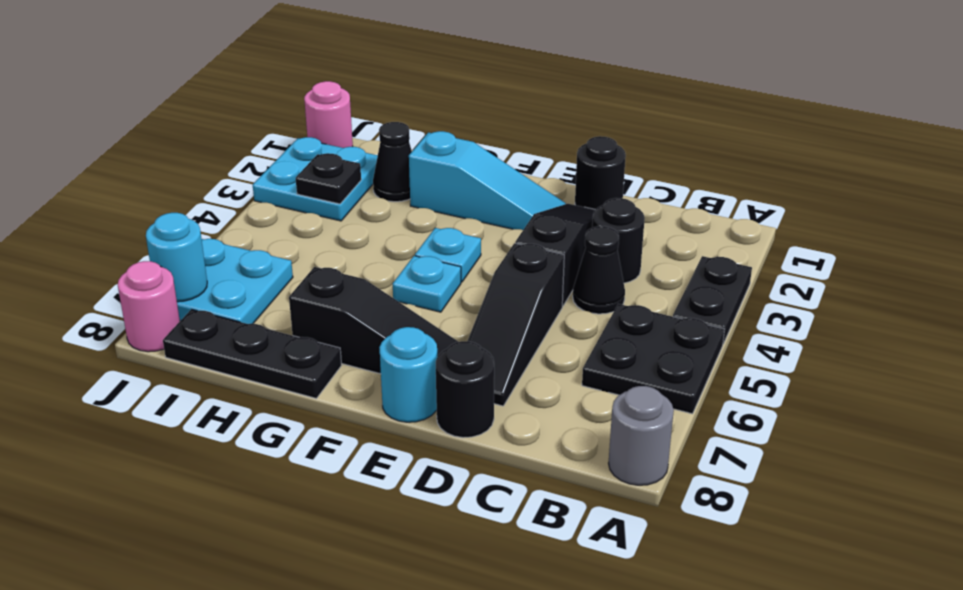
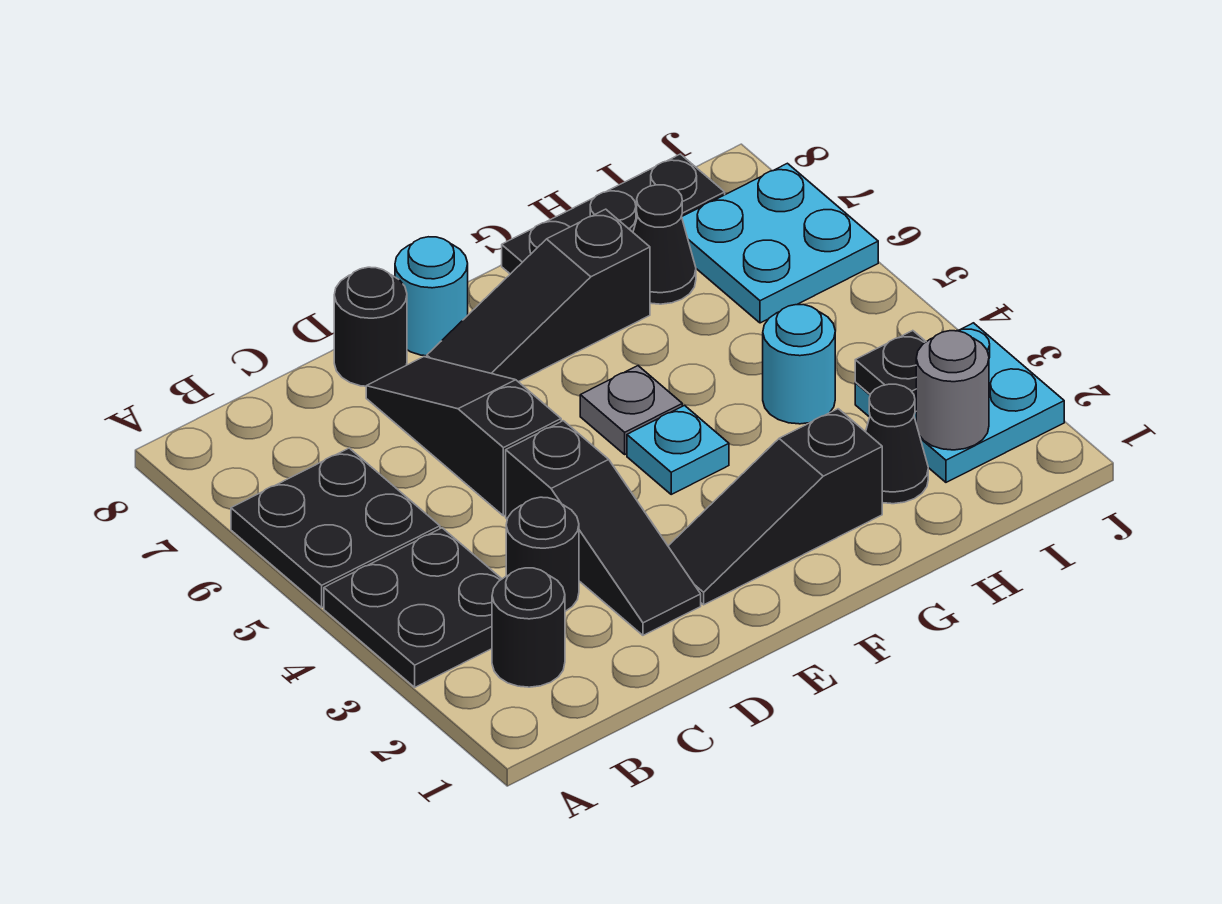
black 1x2 plate [673,256,752,344] -> black 2x2 plate [324,528,501,687]
grey 1x1 round brick [609,386,674,485] -> grey 1x1 round brick moved to [916,331,989,450]
black 1x1 cone [573,226,625,314] -> black 1x1 cone moved to [633,185,696,304]
black 1x1 round brick [575,136,626,210] -> black 1x1 round brick moved to [492,568,565,687]
cyan 1x3 slope [409,131,566,230] -> black 1x3 slope [668,409,882,605]
cyan 1x1 plate [393,256,461,312] -> grey 1x1 plate [580,366,682,454]
pink 1x1 round brick [304,81,353,148] -> none
cyan 1x1 round brick [146,213,207,302] -> cyan 1x1 round brick moved to [763,305,835,424]
pink 1x1 round brick [118,261,180,352] -> none

